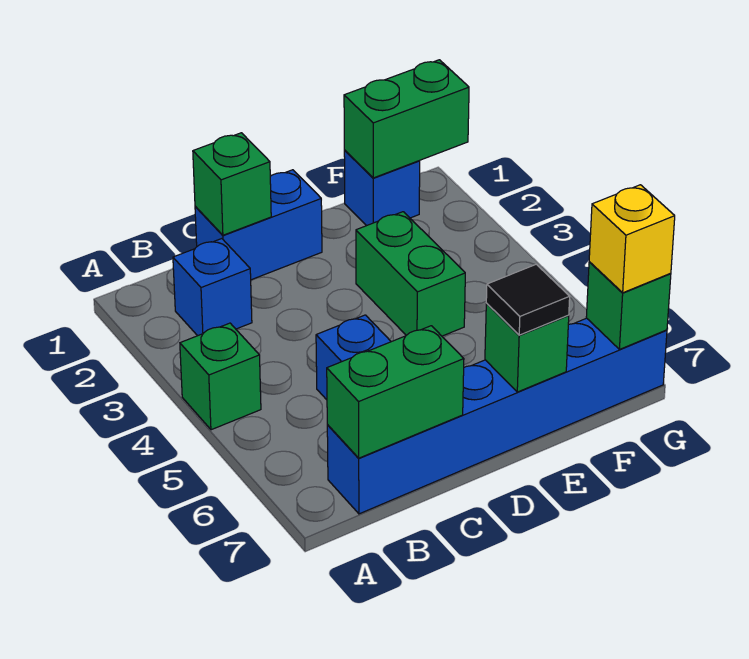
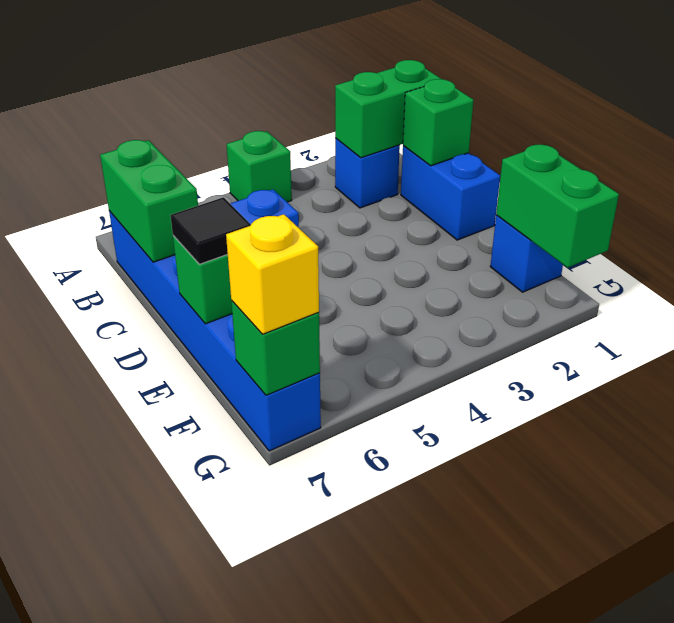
green 1x2 brick [356,212,465,336] -> green 1x2 brick moved to [335,60,441,158]

